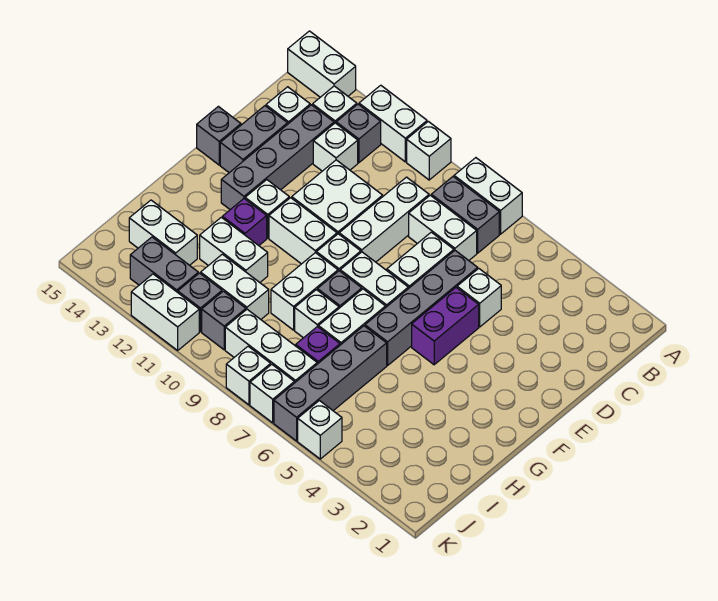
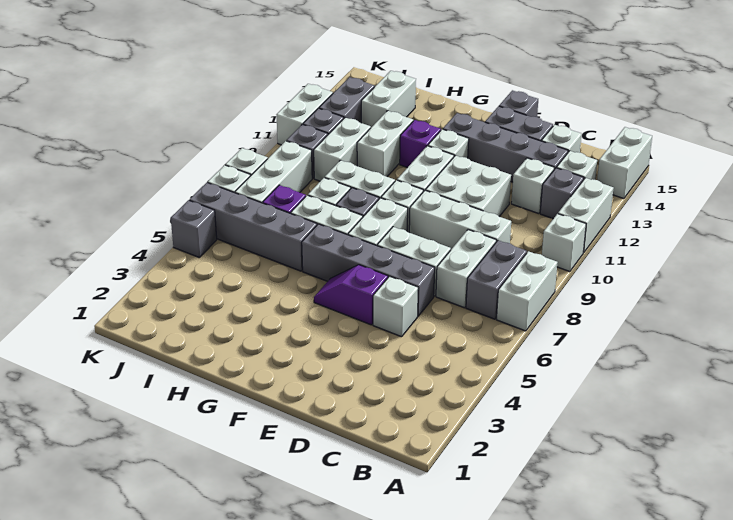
purple 1x2 brick [412,288,479,365] -> purple 1x2 slope [314,265,388,325]
white 1x1 brick [298,401,342,459] -> grey 1x1 brick [171,200,217,257]

